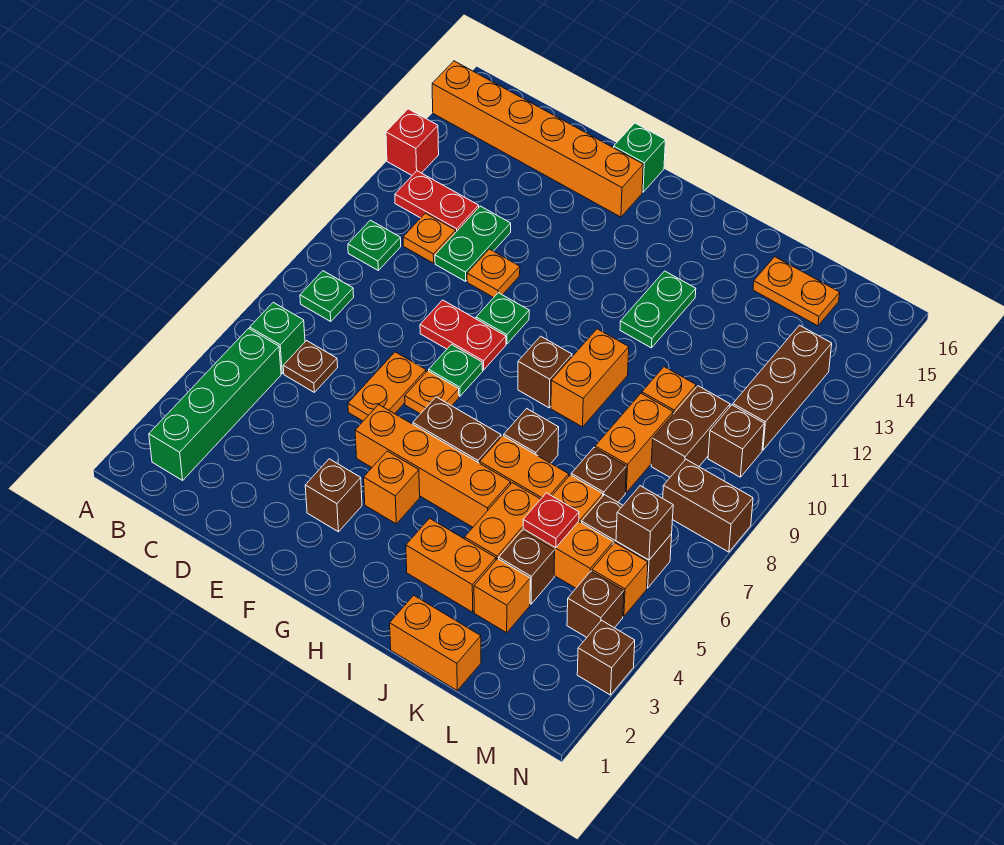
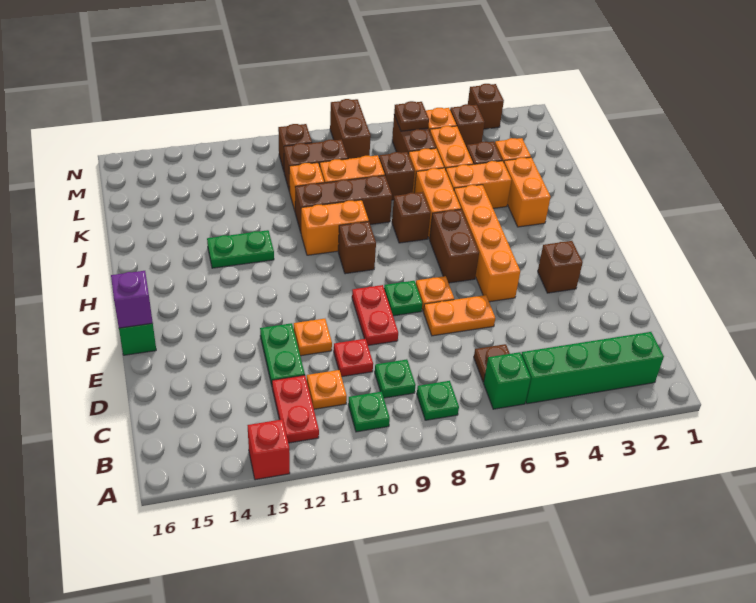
orange 1x6 brick [432,61,643,217] -> none
green 1x2 plate [435,206,511,281] -> green 1x2 plate turned to [260,323,305,385]
green 1x1 plate [476,293,529,344] -> green 1x1 plate moved to [375,359,416,398]
none -> purple 1x1 brick [111,271,153,328]
orange 1x1 brick [364,451,420,524] -> none
orange 1x2 brick [390,595,481,690] -> none
red 1x1 plate [523,493,579,548] -> red 1x1 plate moved to [334,339,373,377]
orange 1x2 plate [753,257,840,326] -> none
brown 1x1 brick [616,486,673,560] -> brown 1x1 plate [394,101,429,131]
brown 1x3 brick [733,325,832,450] -> brown 1x3 brick moved to [295,175,392,232]

